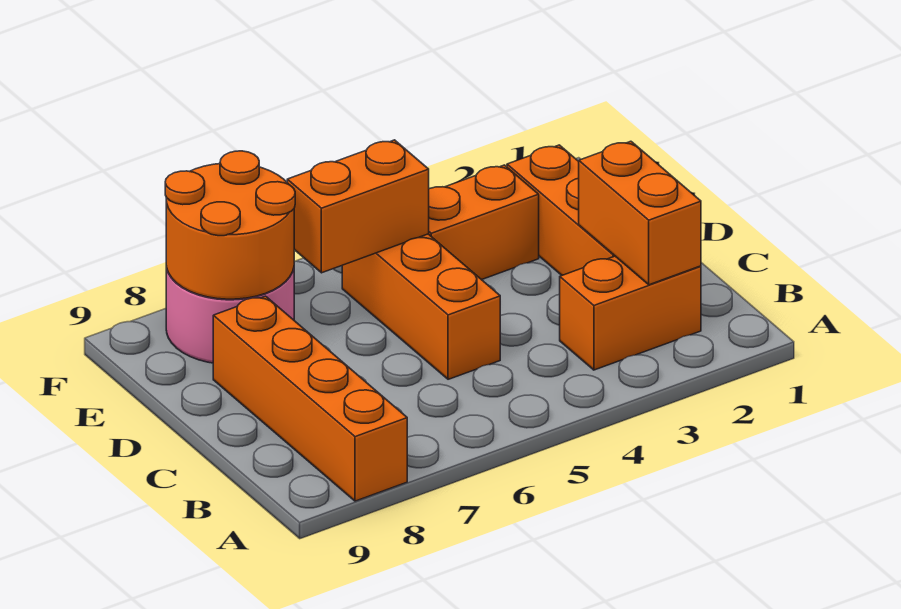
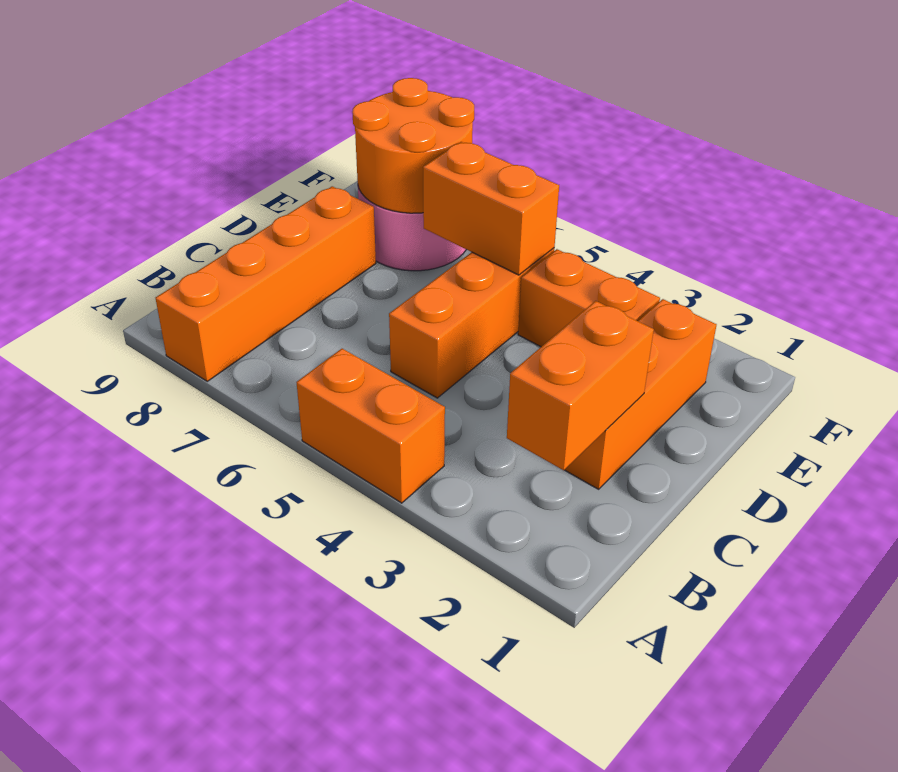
orange 1x2 brick [560,256,701,370] -> orange 1x2 brick moved to [296,349,445,503]

